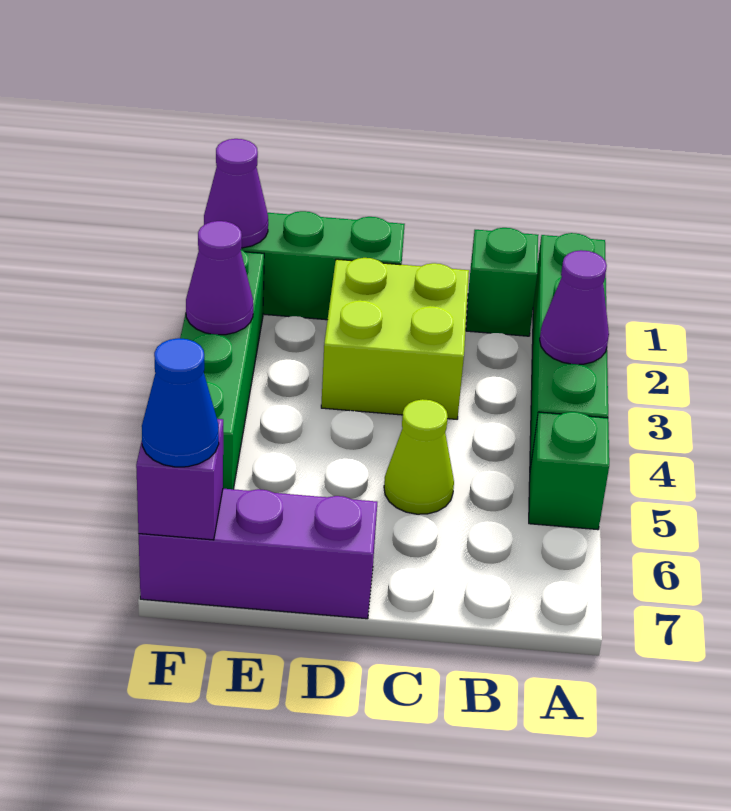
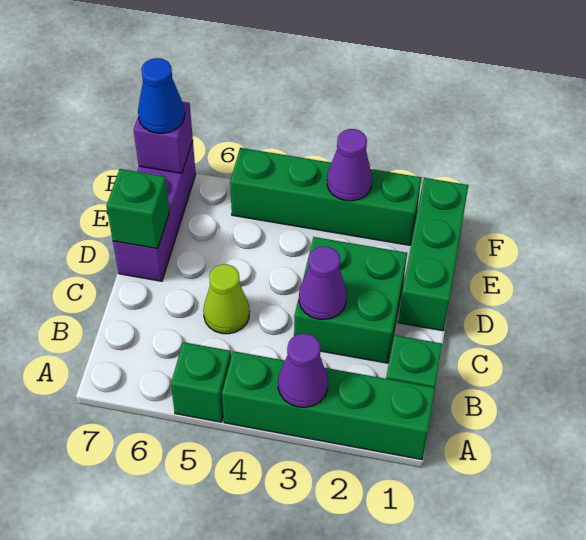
lime 2x2 brick [321,258,469,419] -> green 2x2 brick [294,237,407,363]
none -> green 1x1 brick [107,169,169,249]
purple 1x1 cone [204,139,268,248] -> purple 1x1 cone moved to [299,246,347,319]

